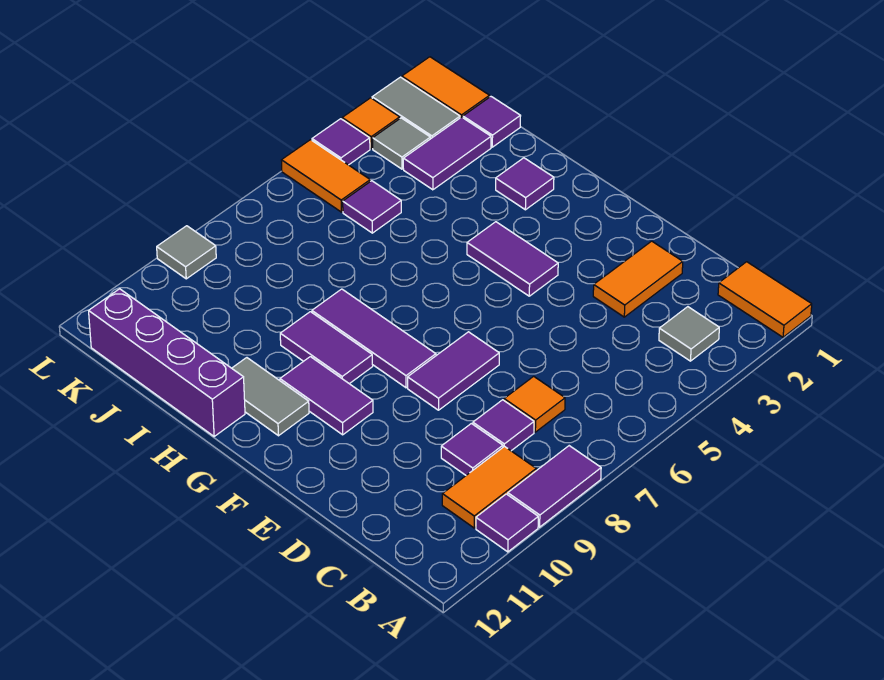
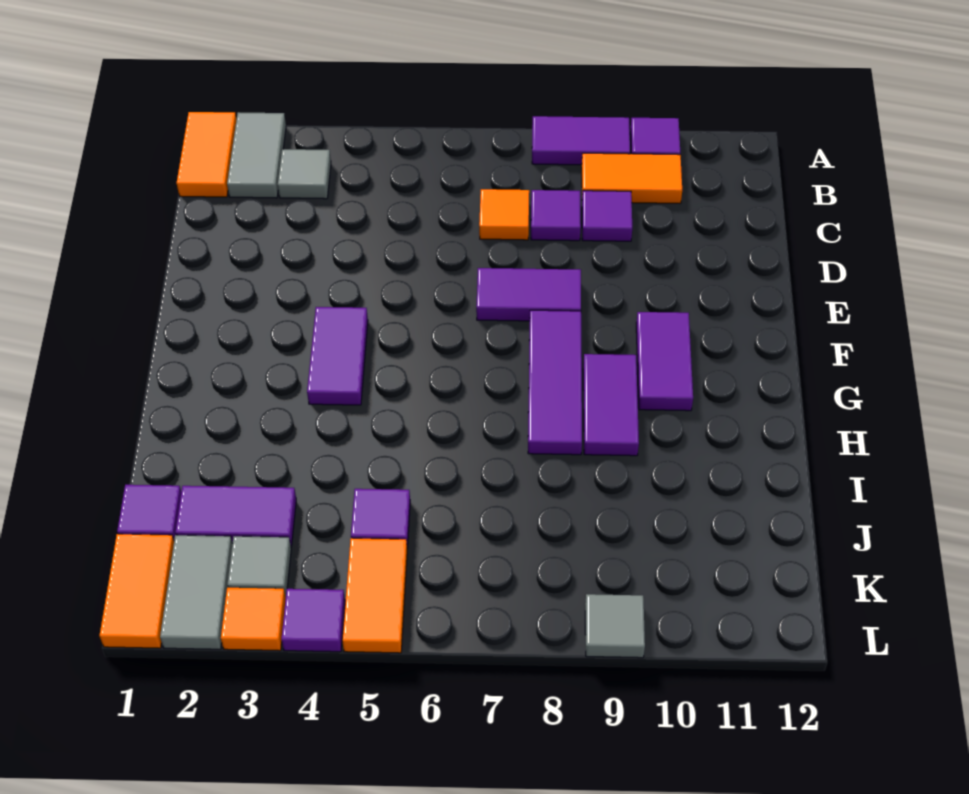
orange 1x2 tile [593,241,683,317] -> none
grey 1x2 tile [232,358,309,436] -> grey 1x2 tile moved to [227,112,286,198]
purple 1x1 tile [496,158,554,210] -> none
purple 1x4 brick [89,289,245,436] -> none

